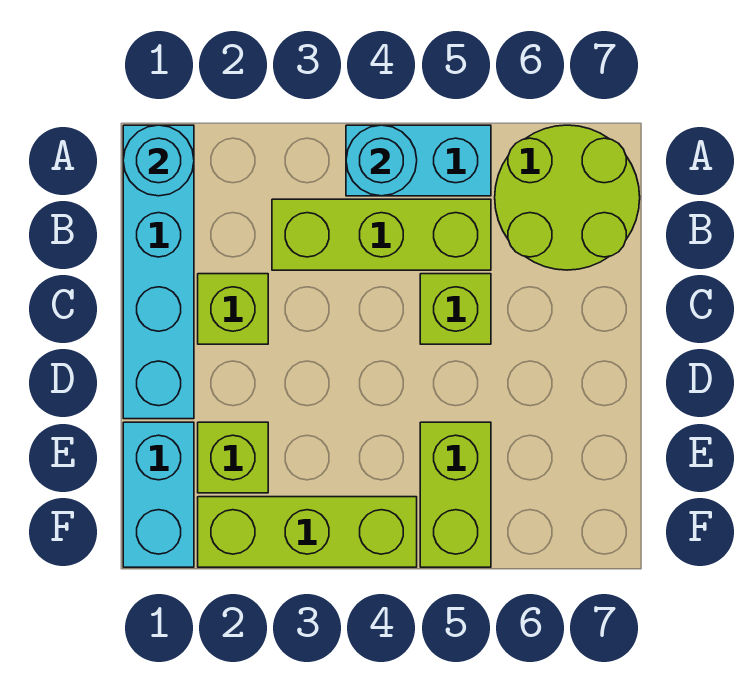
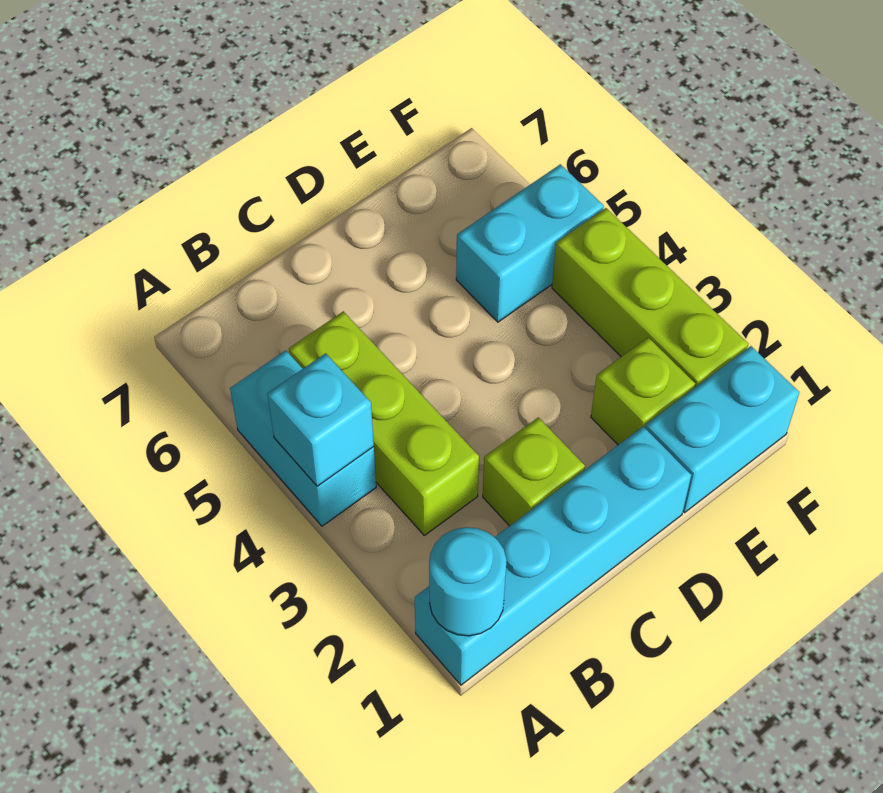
cyan 1x1 round brick [346,125,417,196] -> cyan 1x1 brick [267,353,374,486]
lime 2x2 round brick [495,125,640,270] -> none
lime 1x1 brick [420,274,491,344] -> none
lime 1x2 brick [420,422,491,567] -> cyan 1x2 brick [456,164,604,322]

